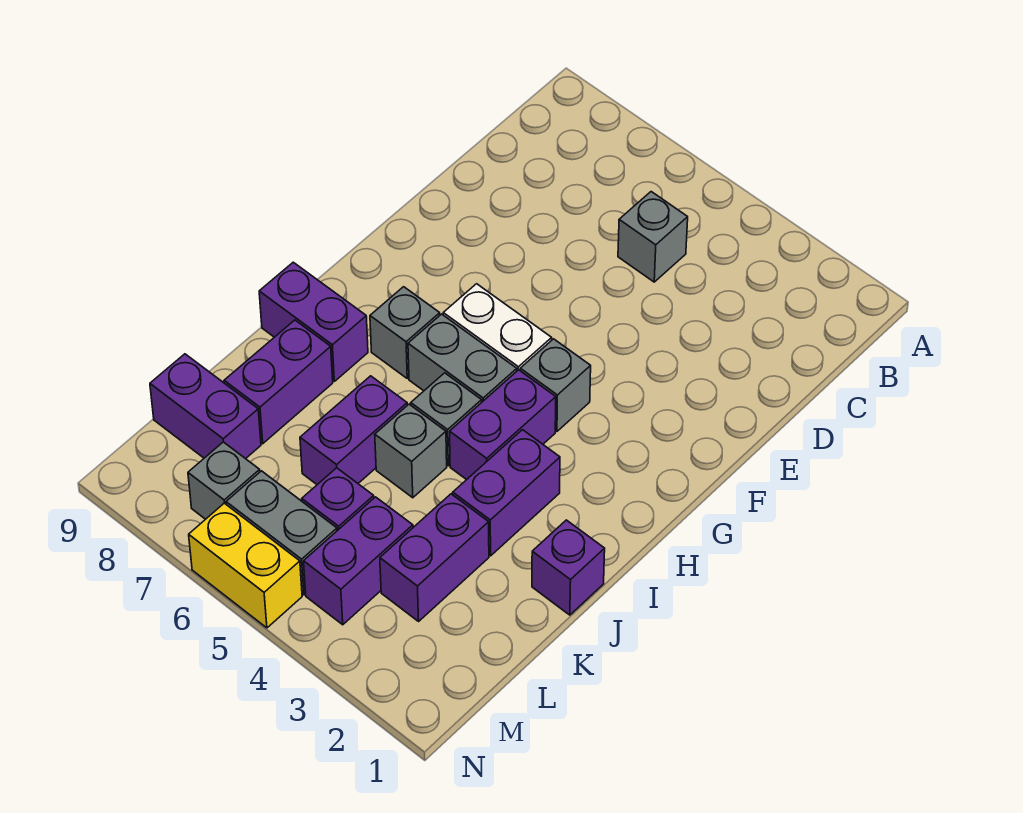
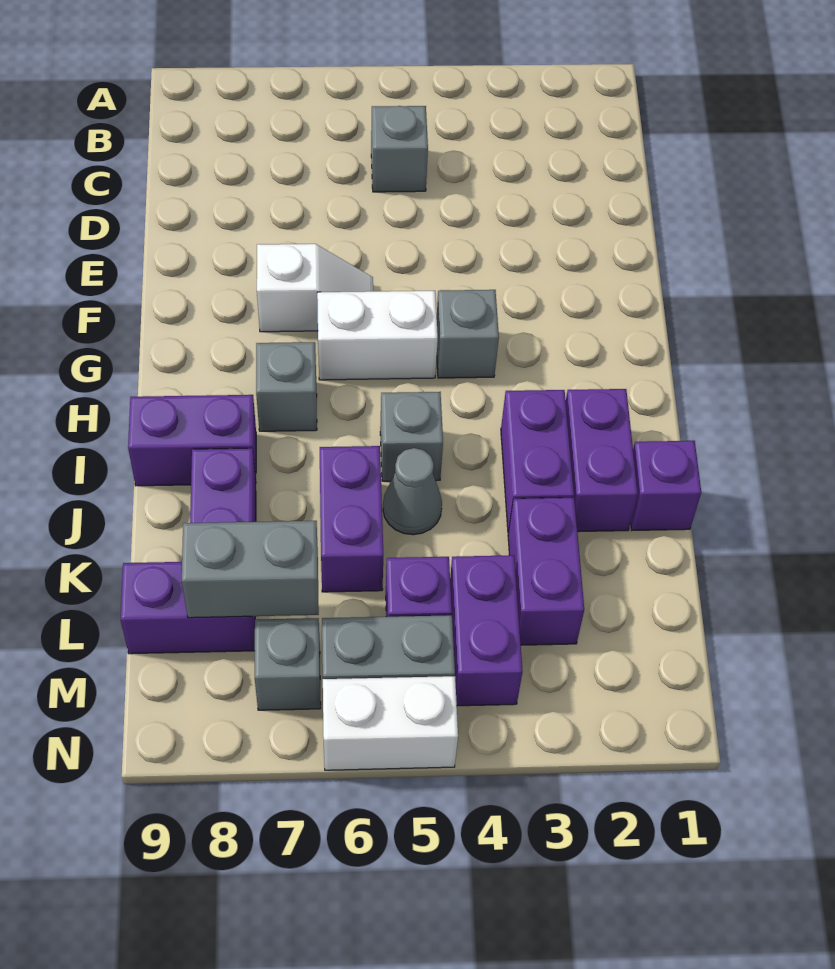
none -> white 1x2 slope [257,244,373,332]
purple 1x2 brick [450,370,556,480] -> purple 1x2 brick moved to [566,389,638,532]
grey 1x2 brick [408,314,517,402] -> grey 1x2 brick moved to [182,521,319,618]
grey 1x1 brick [375,404,447,498] -> grey 1x1 cone [383,448,442,535]
yellow 1x2 brick [189,503,302,628] -> white 1x2 brick [323,676,458,770]

